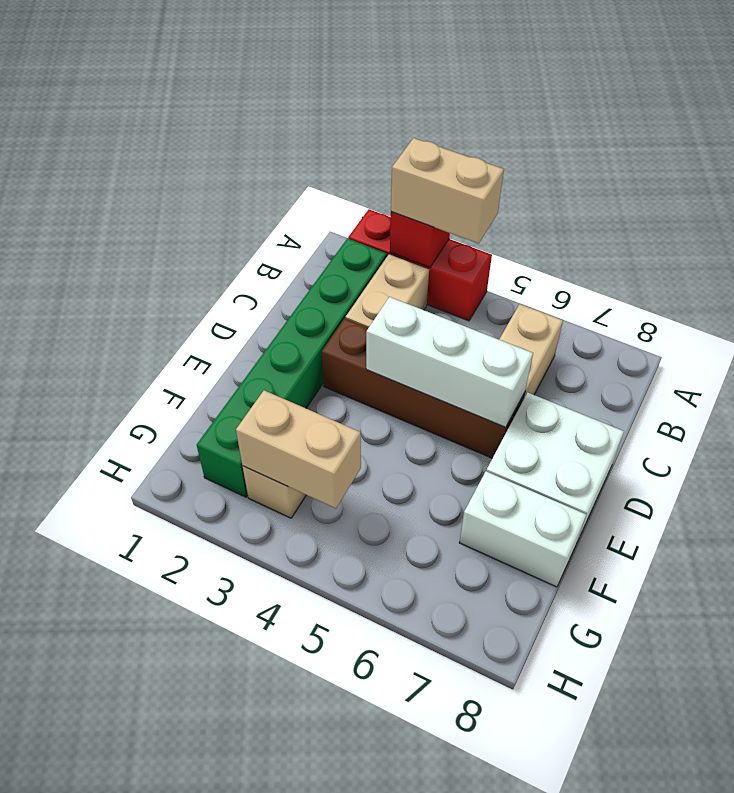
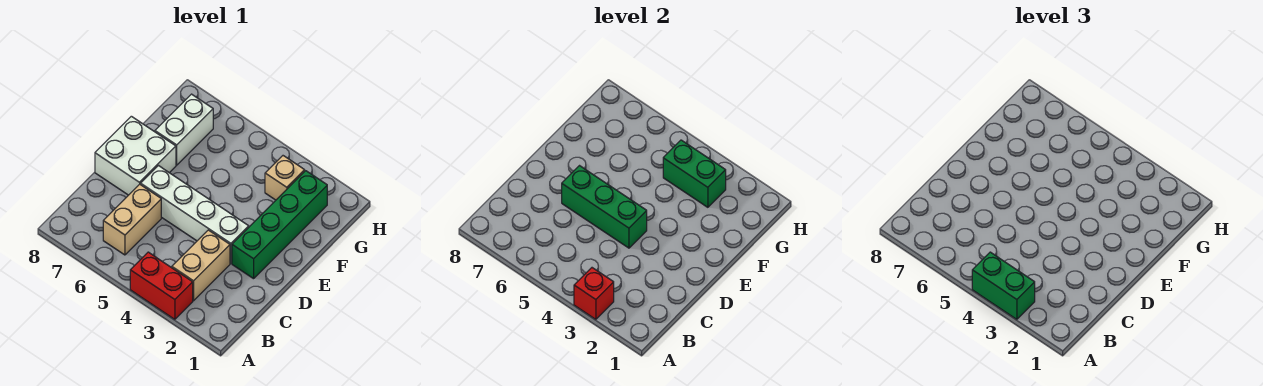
red 1x3 brick [348,209,492,321] -> red 1x2 brick [130,252,193,319]
tan 1x2 brick [391,138,504,243] -> green 1x2 brick [972,252,1035,319]
green 1x6 brick [197,239,387,497] -> green 1x4 brick [232,171,327,279]
brown 1x4 brick [322,319,525,458] -> white 1x4 brick [141,166,249,263]
white 1x3 brick [366,297,533,427] -> green 1x3 brick [562,166,647,248]
white 1x2 brick [459,471,586,587] -> white 1x2 brick turned to [155,94,213,165]
tan 1x2 brick [236,390,361,508] -> green 1x2 brick [663,140,726,207]

